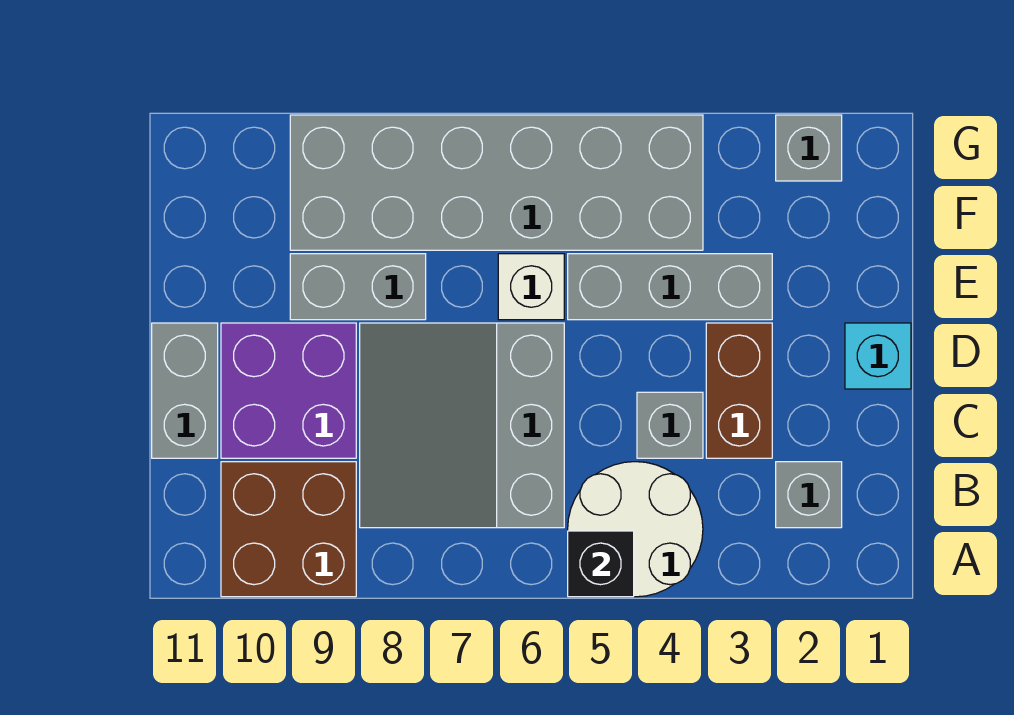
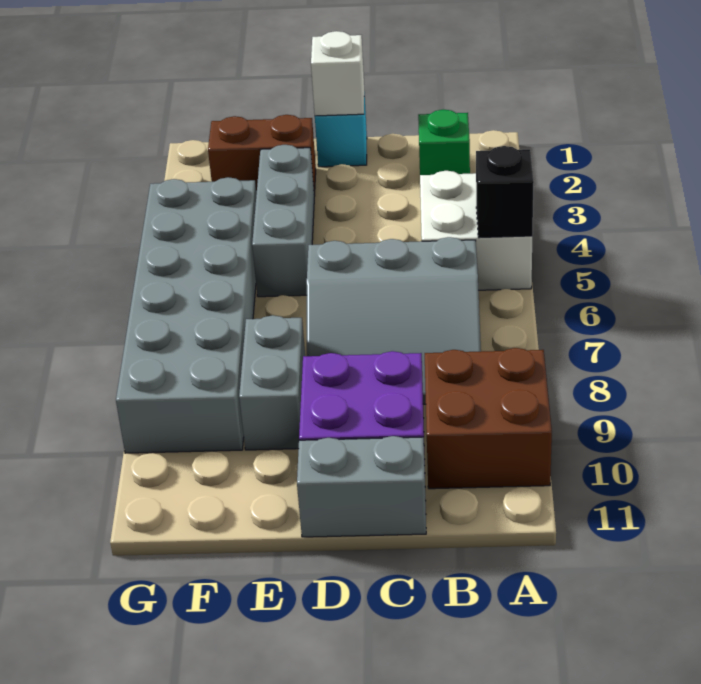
white 2x2 round brick [568,462,703,597] -> white 2x2 brick [420,171,532,290]
grey 1x1 brick [776,462,842,528] -> green 1x1 brick [418,110,470,175]
brown 1x2 brick [706,323,772,458] -> brown 1x2 brick moved to [208,115,316,196]
grey 1x1 brick [637,392,703,458] -> none
white 1x1 brick [498,254,564,320] -> white 1x1 brick moved to [311,31,364,116]
grey 1x1 brick [776,115,842,181] -> none

